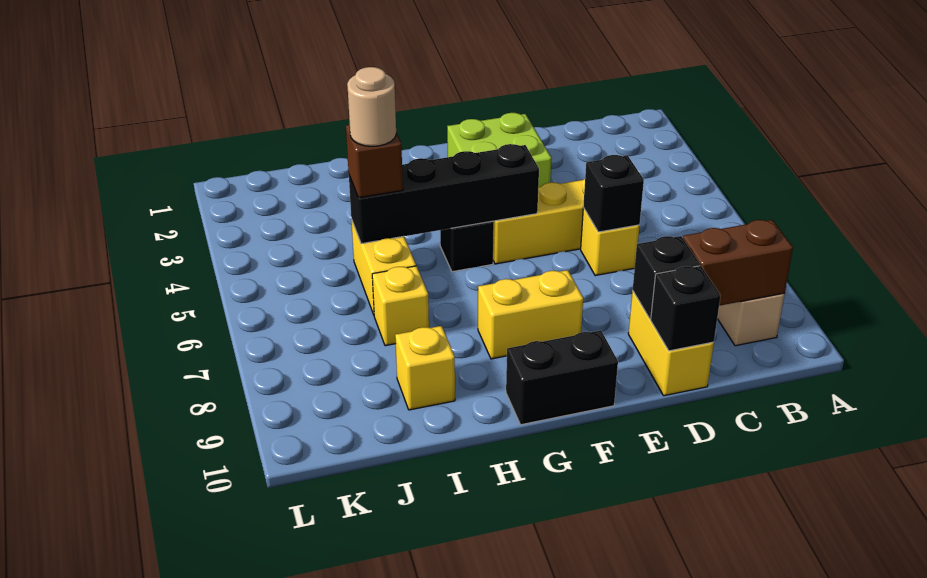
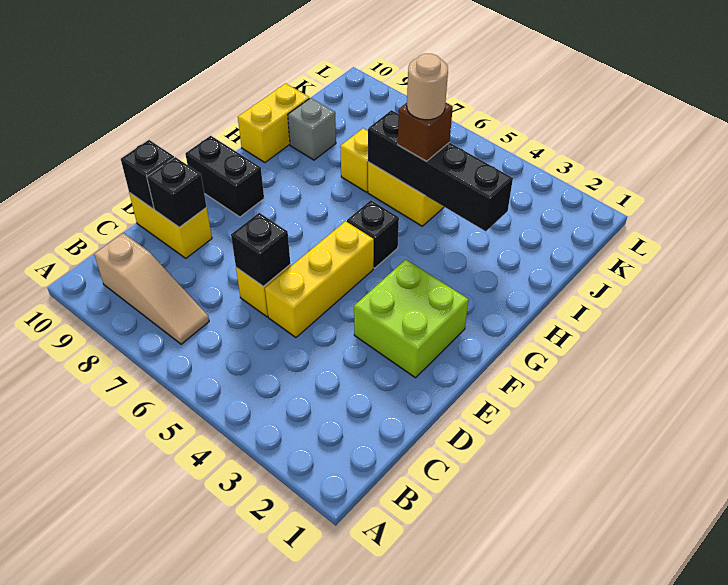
brown 1x2 brick [683,220,793,306] -> none
black 1x4 brick [349,144,539,244] -> black 1x4 brick turned to [368,110,513,231]
yellow 1x2 brick [478,270,583,359] -> yellow 1x2 brick moved to [238,84,309,162]
black 1x2 brick [506,330,618,425] -> black 1x2 brick turned to [185,136,264,217]
yellow 1x1 brick [395,326,455,410] -> grey 1x1 brick [288,98,336,160]

